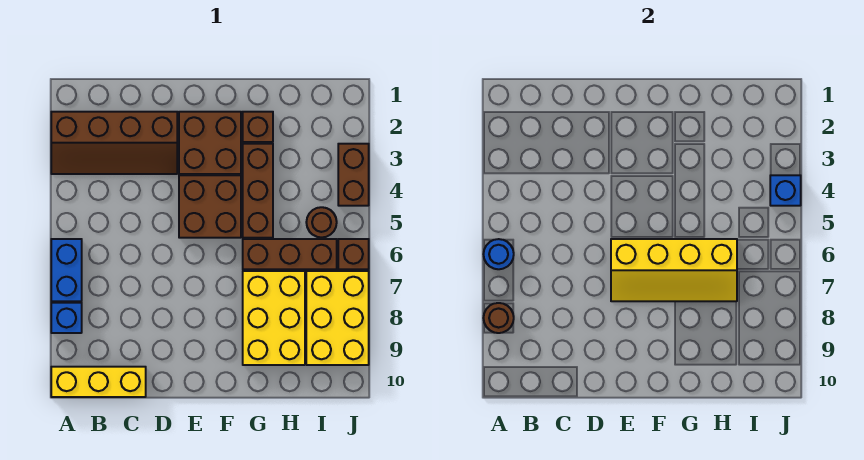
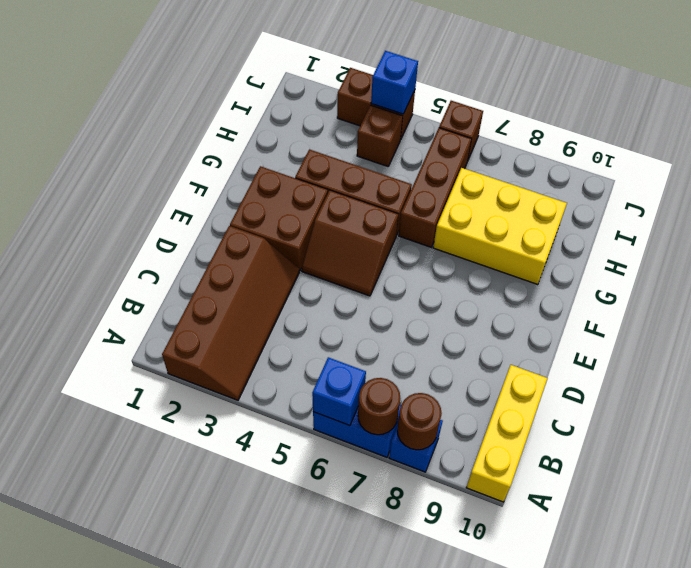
blue 1x1 round brick [484,239,514,269] -> blue 1x1 brick [312,357,366,426]
brown 2x2 brick [179,175,241,238] -> brown 2x2 slope [302,190,398,296]
yellow 2x4 slope [611,239,737,301] -> none
brown 1x1 brick [243,112,273,142] -> brown 1x1 brick moved to [357,105,403,166]
brown 1x1 round brick [306,207,337,238] -> brown 1x1 round brick moved to [358,378,400,435]
yellow 2x3 brick [306,271,369,365] -> none

